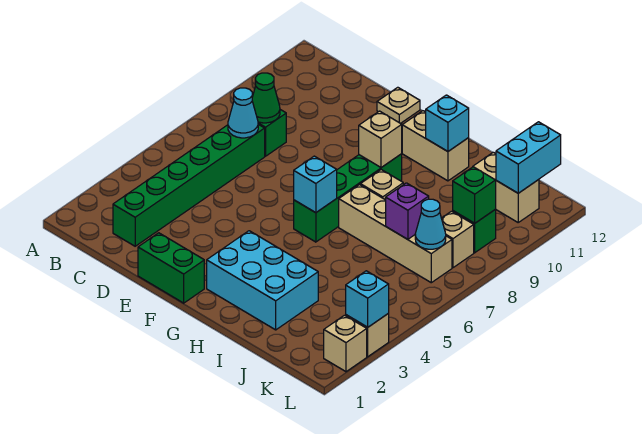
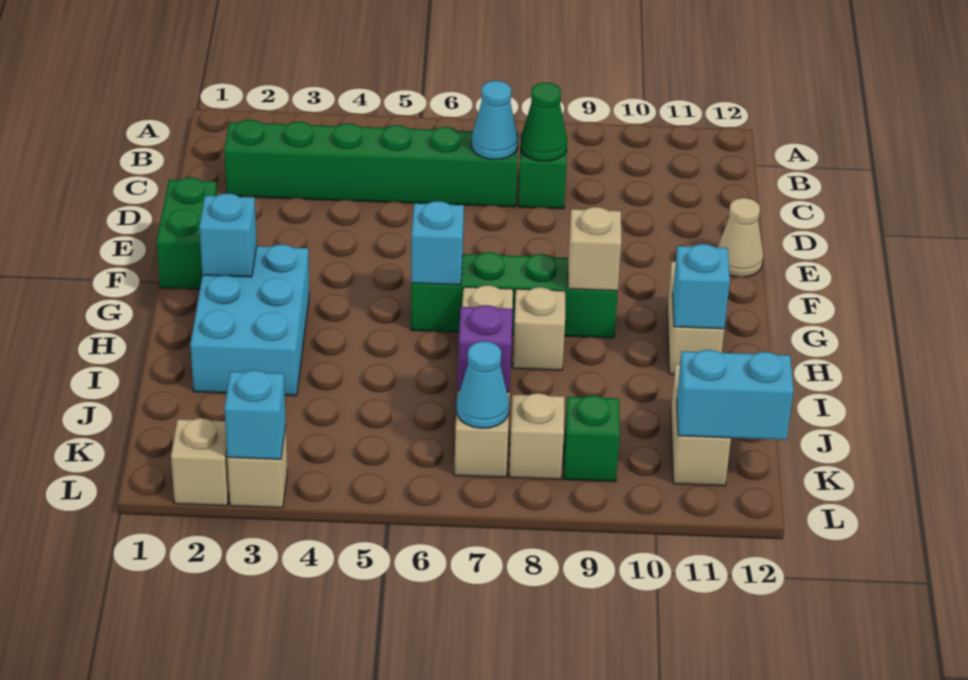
tan 1x1 plate [377,87,420,124] -> tan 1x1 cone [718,198,763,277]
none -> cyan 1x1 brick [199,193,257,277]
green 1x1 brick [453,167,496,223] -> none

